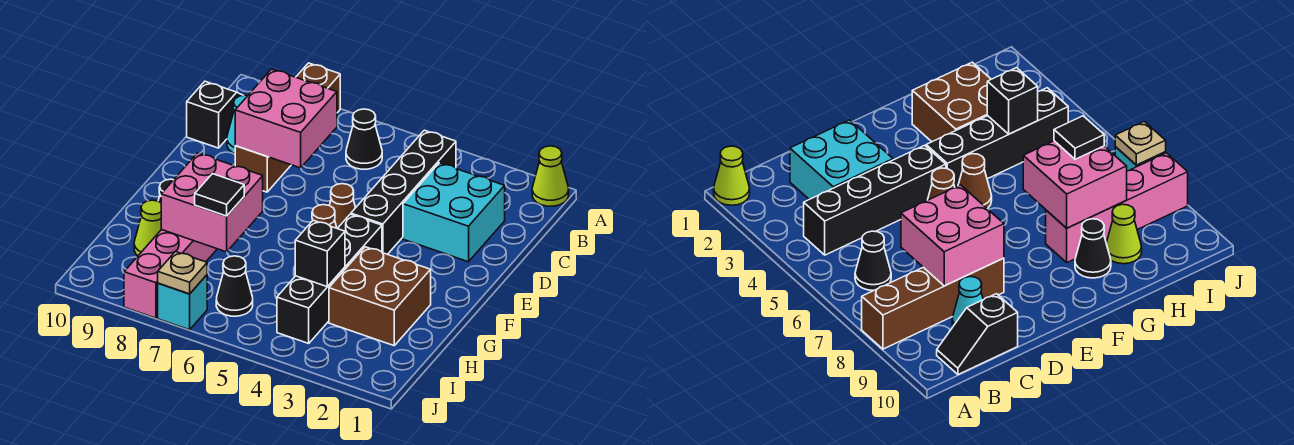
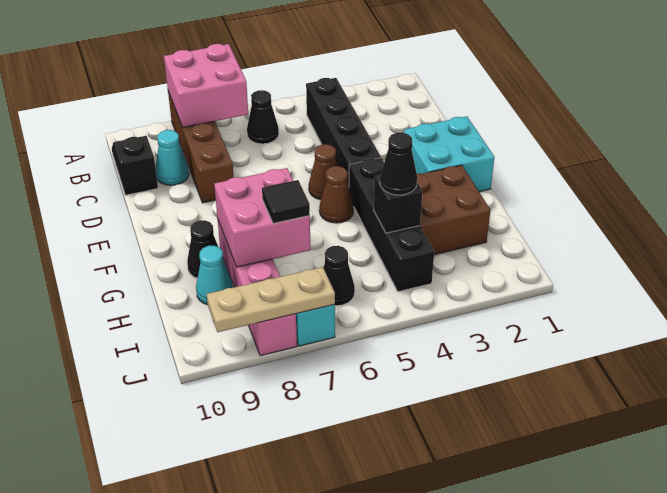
lime 1x1 cone [532,146,569,206] -> none
cyan 2x2 brick [403,163,505,262] -> cyan 2x2 brick moved to [404,116,494,192]
pink 2x2 brick [235,69,337,168] -> pink 2x2 brick moved to [164,44,248,127]
none -> black 1x1 cone [380,133,417,195]
lime 1x1 cone [134,200,161,256] -> cyan 1x1 cone [196,246,233,305]
tan 1x1 plate [158,251,207,294] -> tan 1x3 plate [207,267,335,332]

